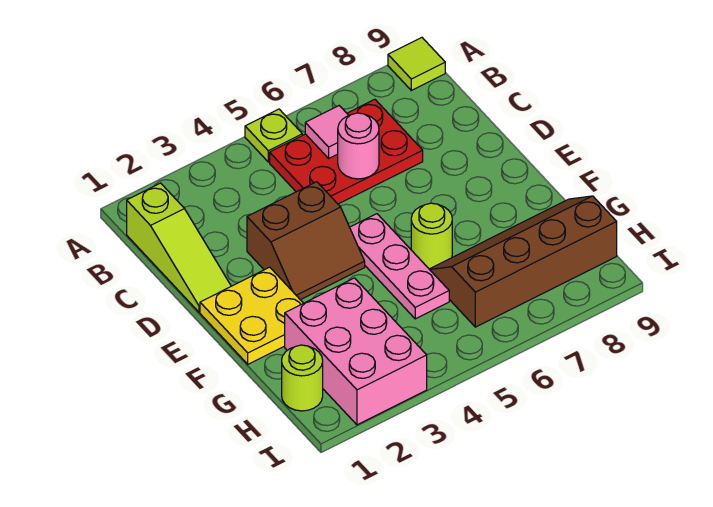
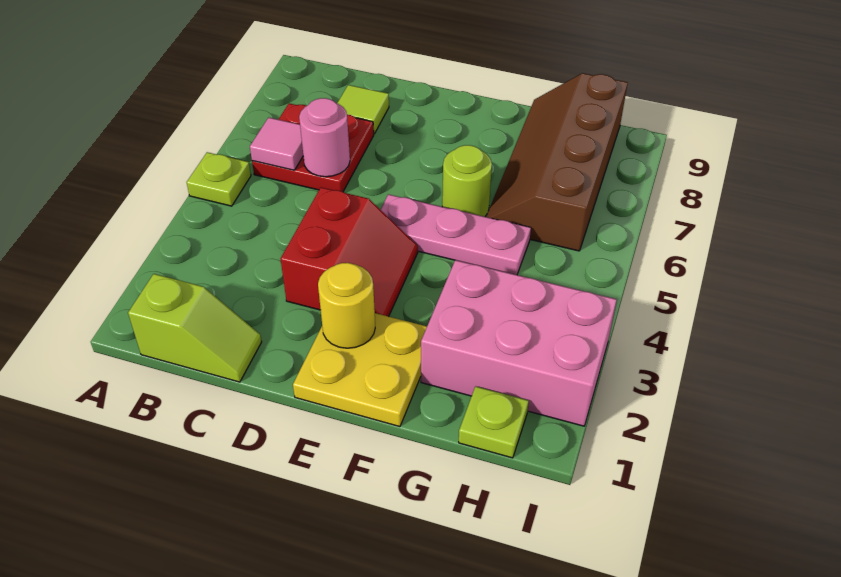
lime 1x1 tile [388,38,445,90] -> lime 1x1 tile moved to [337,85,389,134]
lime 1x3 slope [127,183,231,312] -> lime 1x2 slope [128,274,262,382]
red 2x3 plate [270,99,423,204] -> red 2x2 plate [252,103,374,192]
brown 2x2 slope [247,182,365,300] -> red 2x2 slope [281,187,418,317]
none -> yellow 1x1 round brick [318,263,375,348]
lime 1x1 round brick [282,345,323,411] -> lime 1x1 plate [459,386,529,458]

